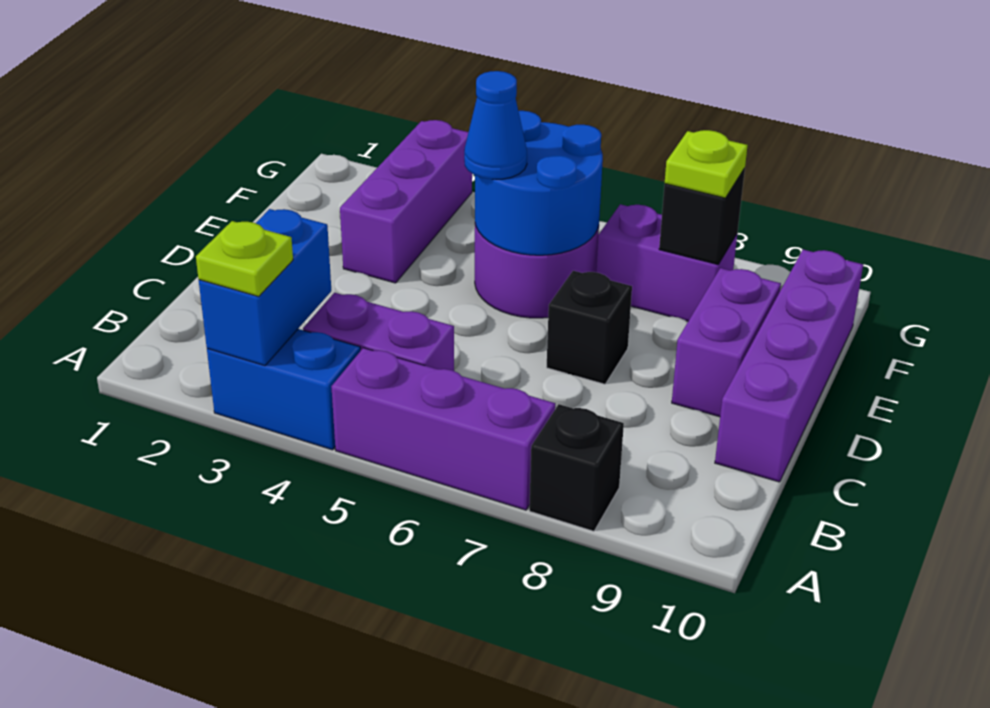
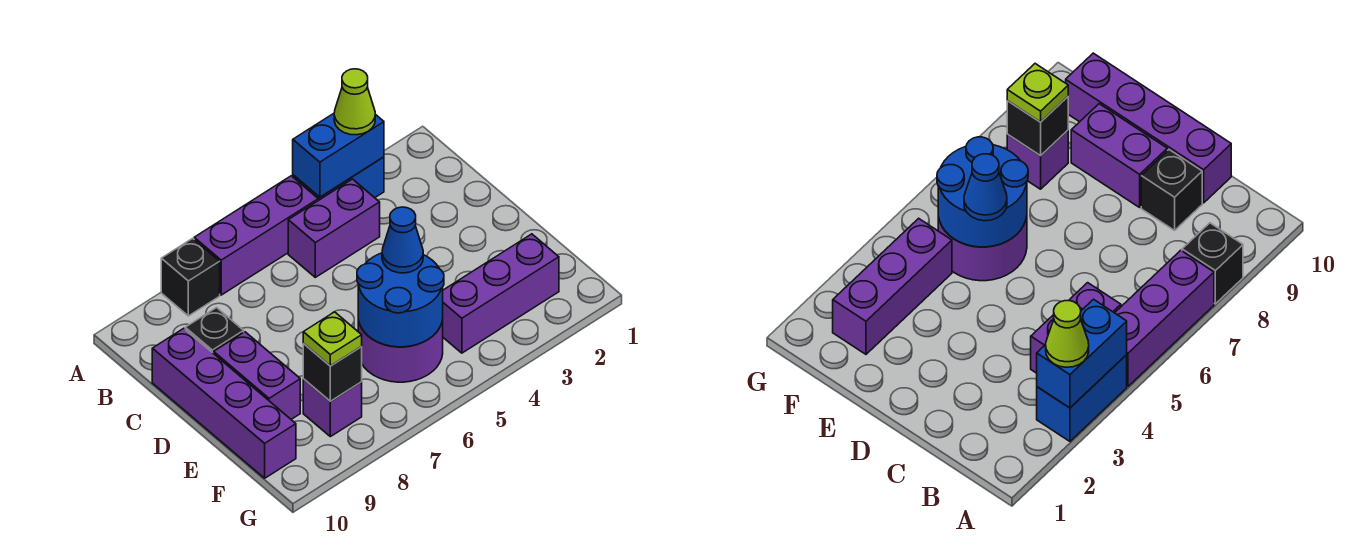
blue 1x2 brick [199,209,331,366] -> blue 1x2 brick turned to [293,114,384,197]
lime 1x1 plate [196,221,293,297] -> lime 1x1 cone [334,69,375,135]
black 1x1 brick [547,271,632,384] -> black 1x1 brick moved to [185,308,244,354]
purple 1x3 brick [340,120,472,283] -> purple 1x3 brick turned to [443,234,559,353]
purple 1x2 brick [596,204,737,321] -> purple 1x1 brick [303,379,362,437]

